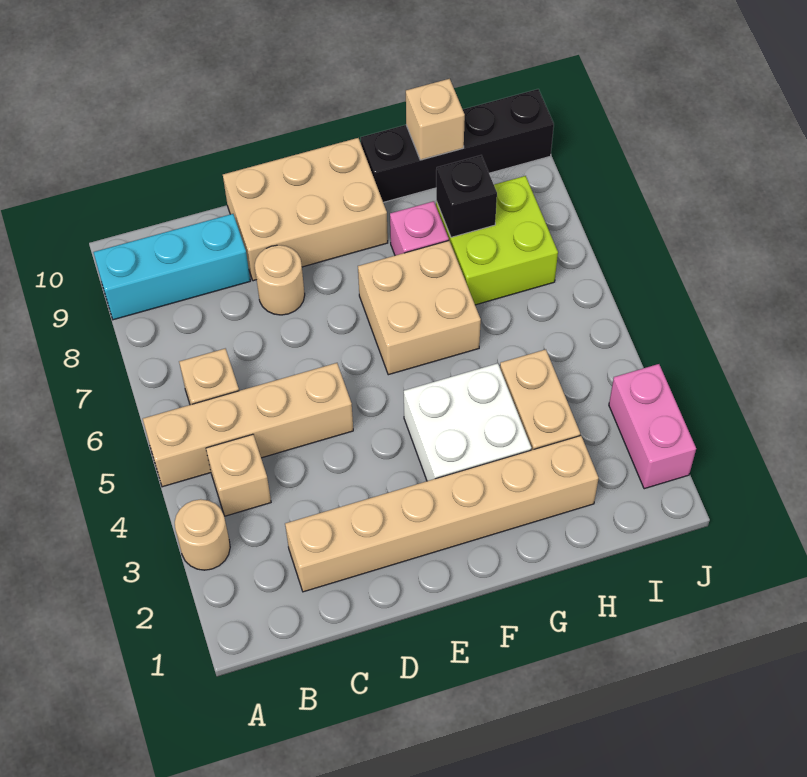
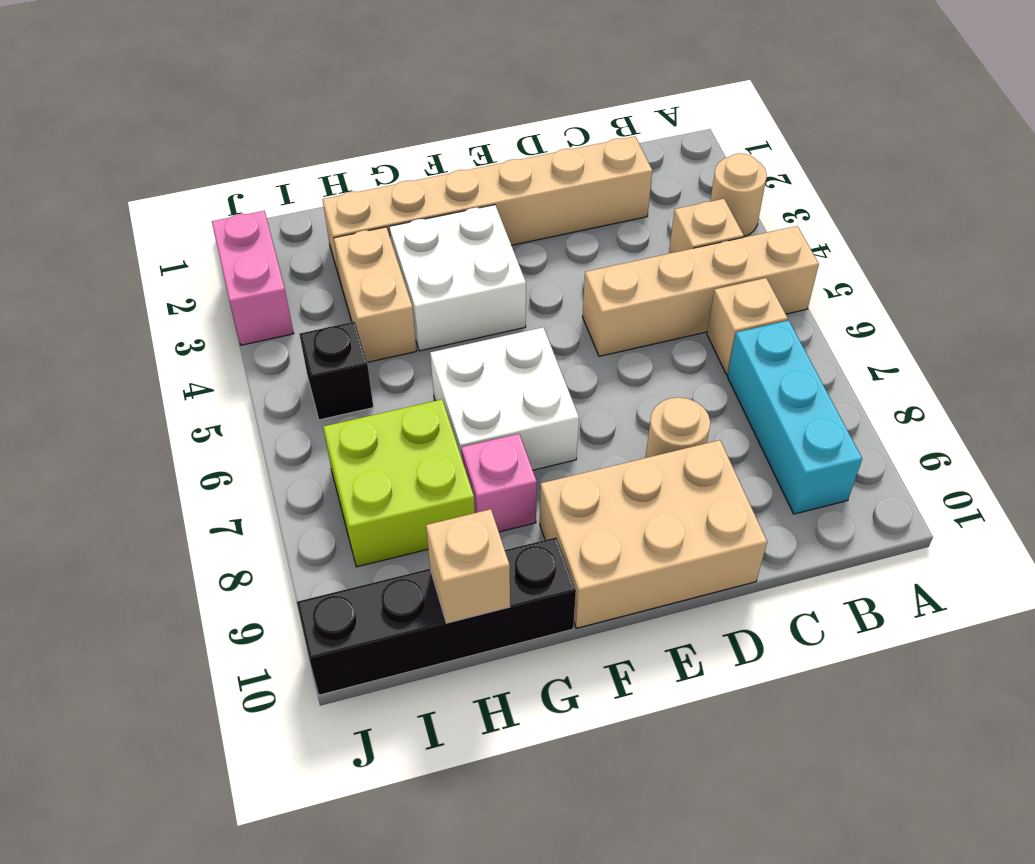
cyan 1x3 brick [93,214,250,320] -> cyan 1x3 brick turned to [727,320,862,514]
tan 2x2 brick [358,241,481,375] -> white 2x2 brick [430,327,579,470]
black 1x1 brick [436,155,497,237] -> black 1x1 brick moved to [299,322,373,420]

